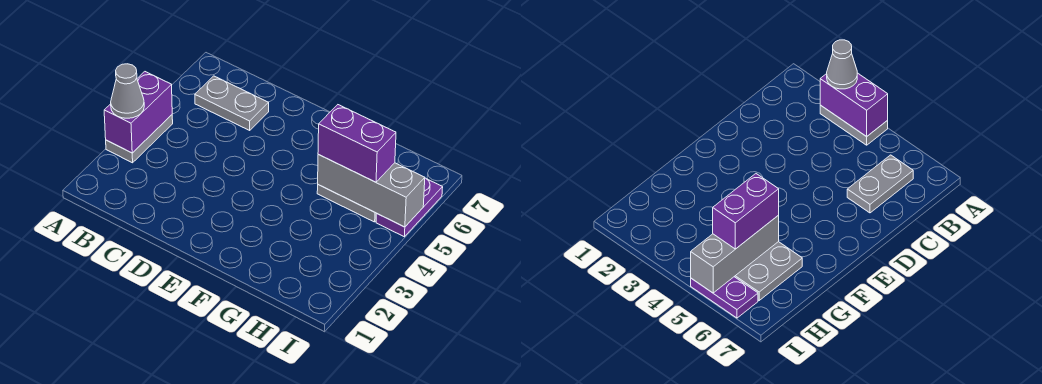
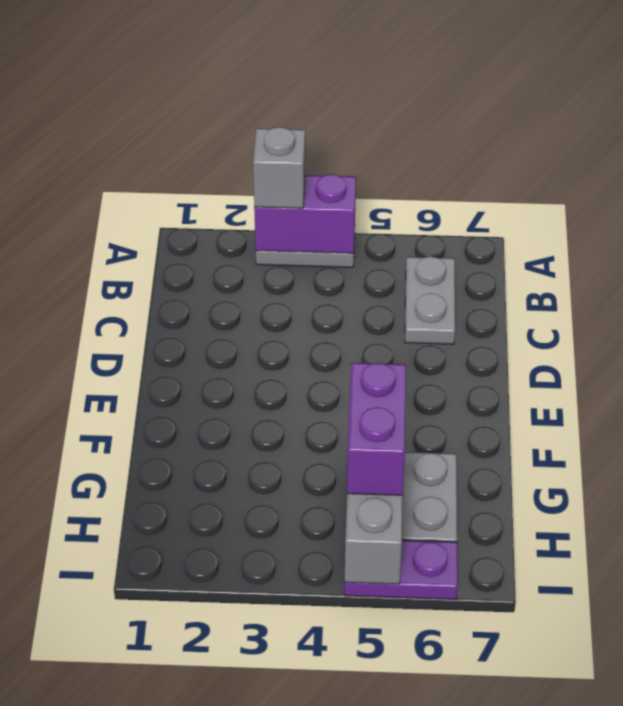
grey 1x1 cone [111,64,144,118] -> grey 1x1 brick [253,127,305,208]

